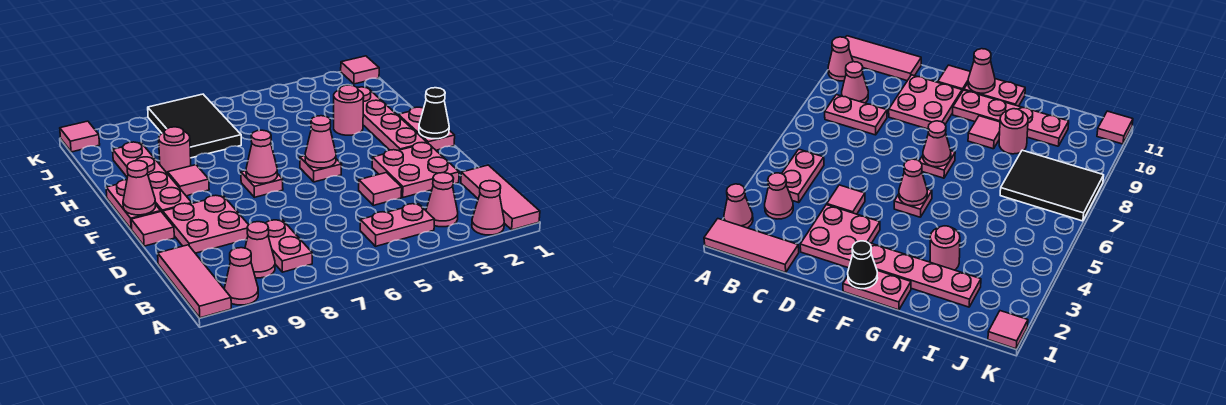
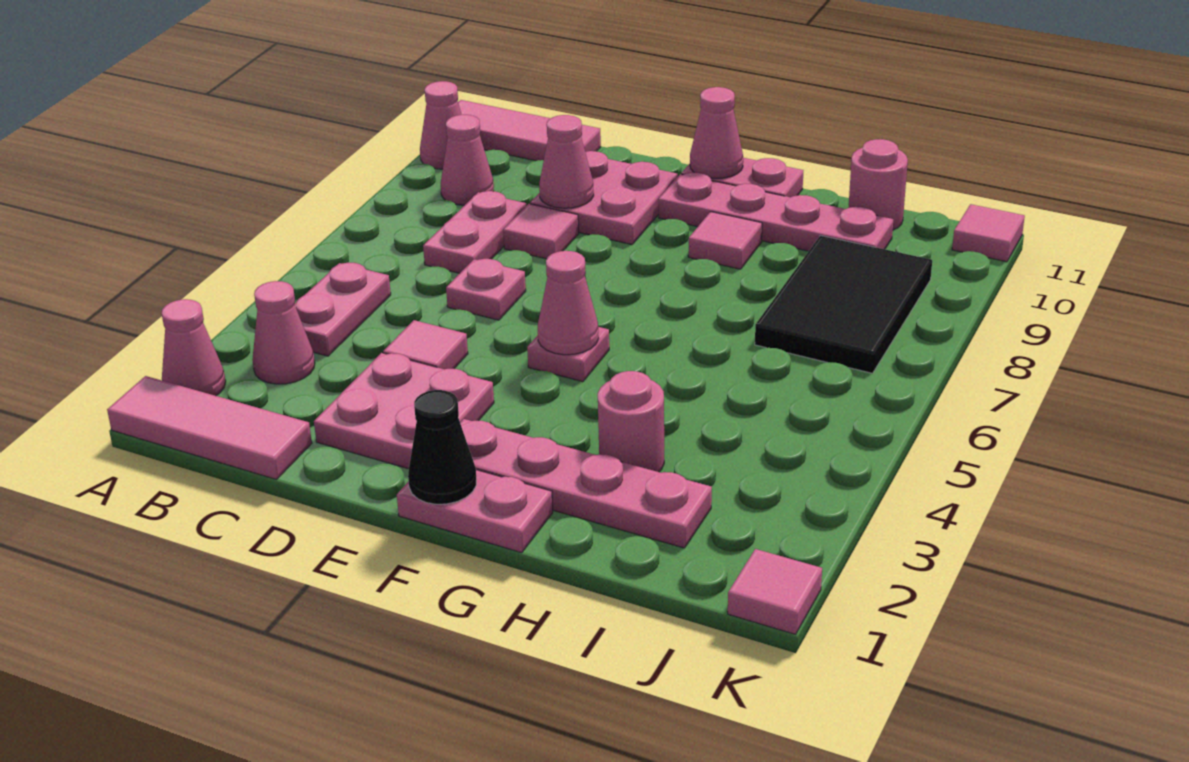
pink 1x2 plate [266,220,312,272] -> pink 1x2 plate turned to [423,191,526,273]
pink 1x1 tile [131,212,174,246] -> pink 1x1 tile moved to [503,204,579,259]
pink 1x1 plate [241,171,283,197] -> pink 1x1 plate moved to [446,259,526,320]
pink 1x1 cone [246,130,277,183] -> pink 1x1 cone moved to [539,115,594,208]
pink 1x1 round brick [159,127,191,174] -> pink 1x1 round brick moved to [848,139,908,230]
black 2x3 tile [148,94,241,158] -> black 2x3 tile turned to [755,236,932,373]

